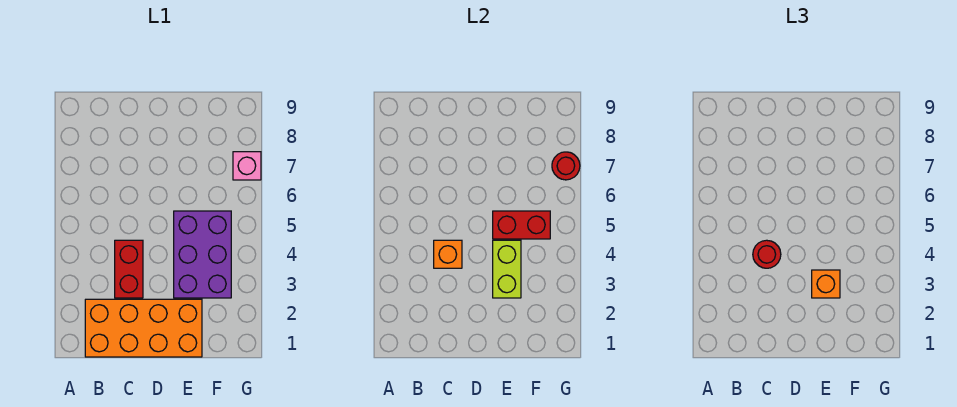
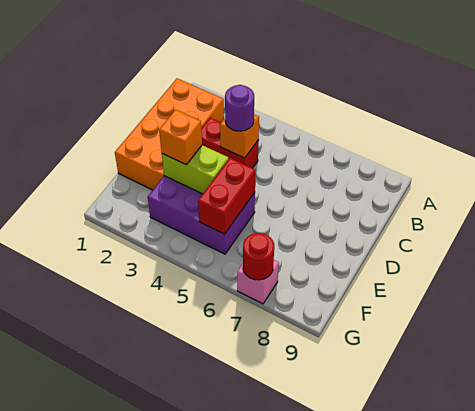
red 1x1 round brick [753,240,781,268] -> purple 1x1 round brick [225,85,254,131]

